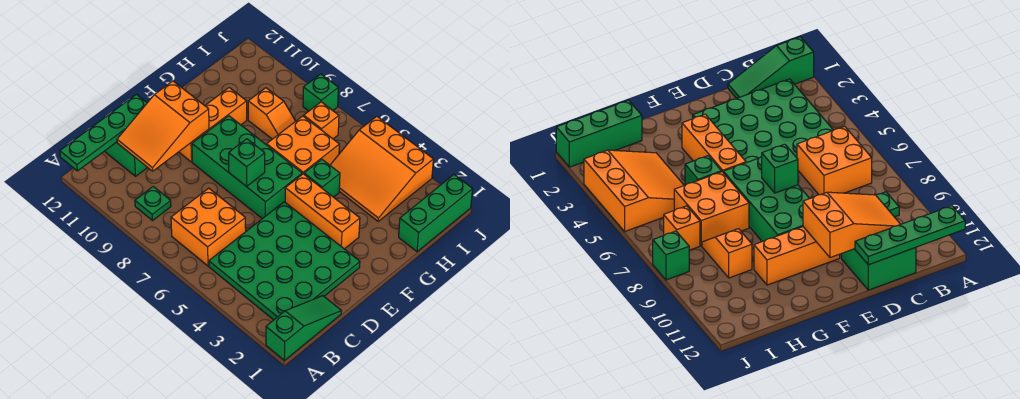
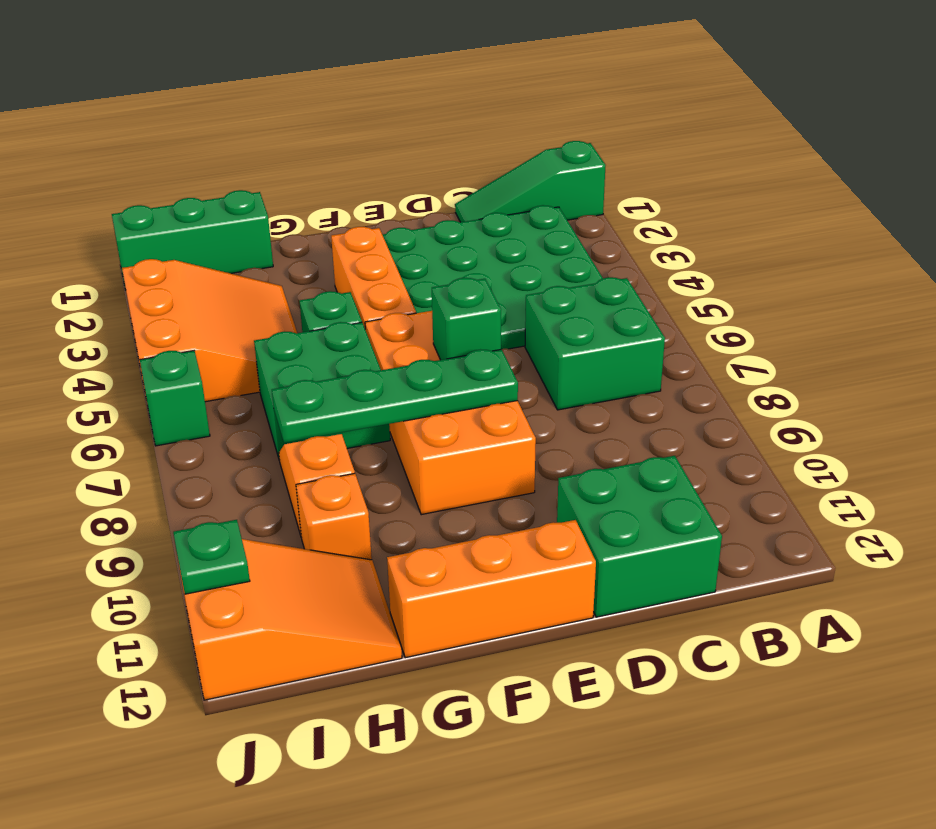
green 1x4 plate [60,95,147,171] -> green 1x4 plate moved to [272,349,518,443]
orange 2x2 brick [171,188,246,266] -> green 2x2 brick [525,277,665,410]
green 1x1 plate [135,187,171,220] -> green 1x1 plate moved to [173,520,250,594]
orange 2x3 slope [117,81,209,171] -> orange 2x3 slope moved to [179,539,402,700]
green 2x4 brick [192,116,302,219] -> orange 2x4 brick [365,311,536,515]
orange 1x3 brick [179,88,247,162] -> orange 1x3 brick moved to [387,520,596,658]
orange 2x2 brick [267,116,339,174] -> green 2x2 brick [254,322,390,461]
orange 1x1 brick [304,102,339,139] -> orange 1x1 brick moved to [296,473,372,560]
green 1x1 brick [303,74,338,111] -> green 1x1 brick moved to [140,351,210,446]

